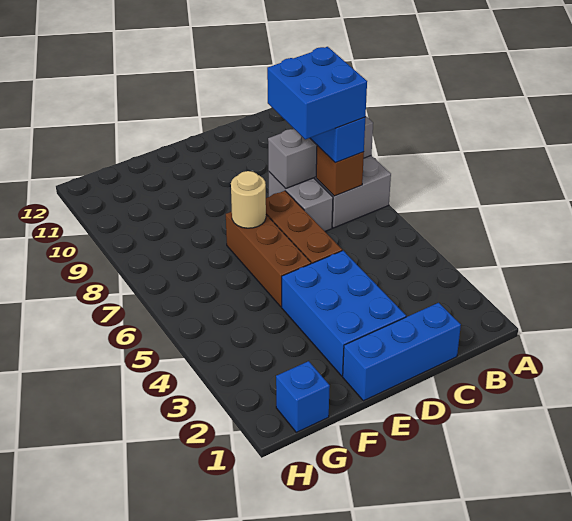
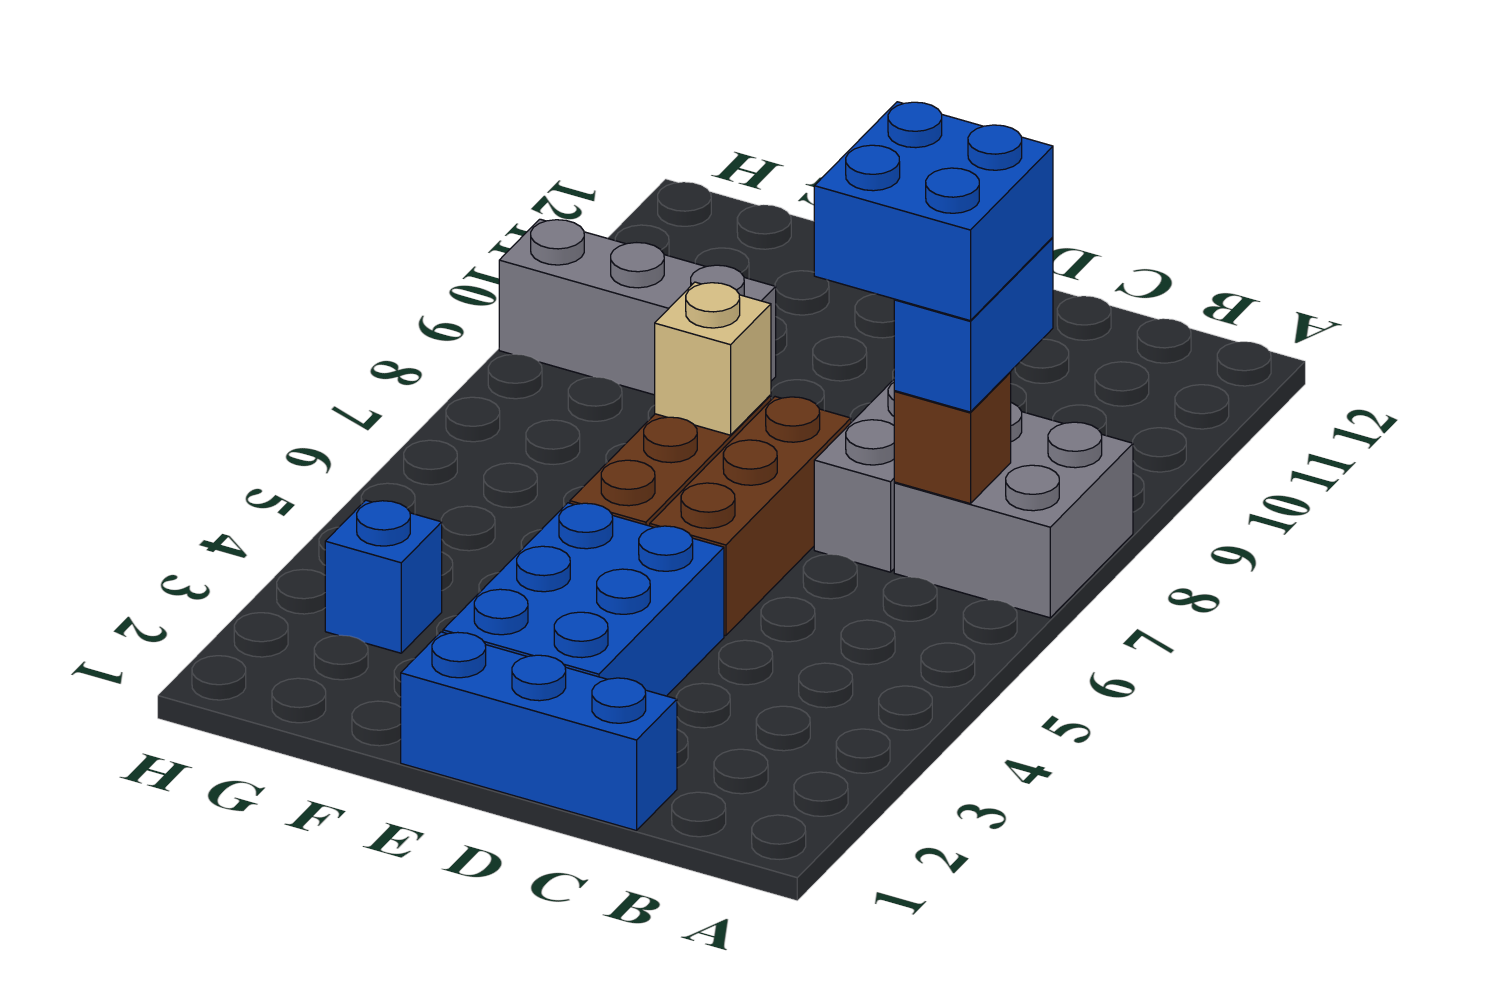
grey 1x3 brick [268,117,373,189] -> grey 1x3 brick moved to [499,219,776,395]
tan 1x1 round brick [231,171,266,228] -> tan 1x1 brick [655,282,771,435]
blue 1x1 brick [276,361,330,432] -> blue 1x1 brick moved to [325,500,442,653]

